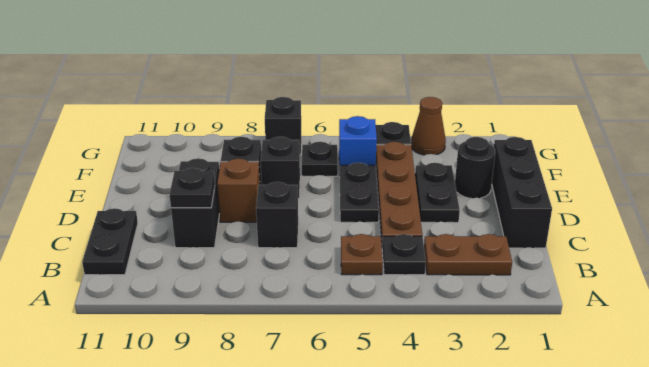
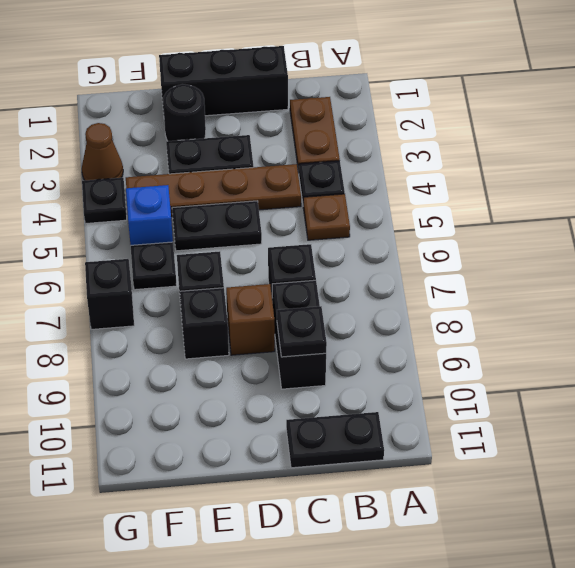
black 1x2 brick [171,158,220,248] -> black 1x2 brick turned to [272,280,326,389]

